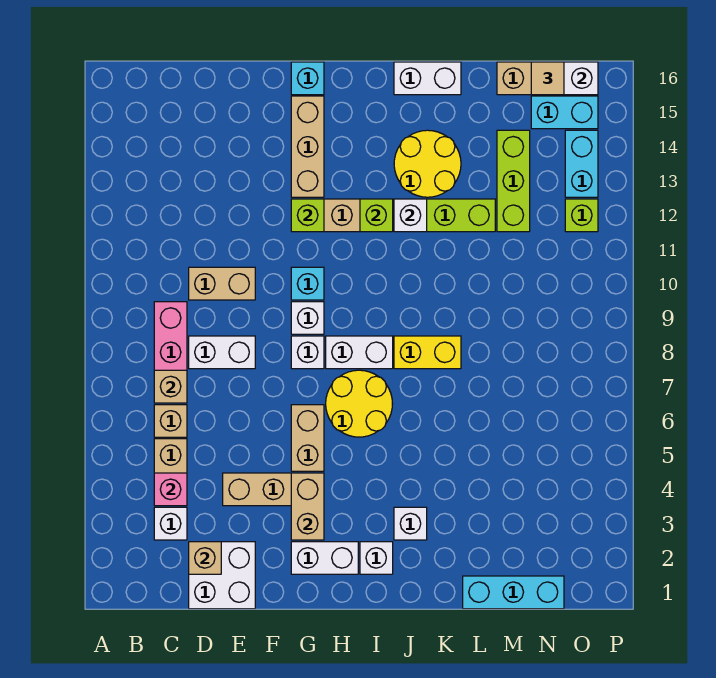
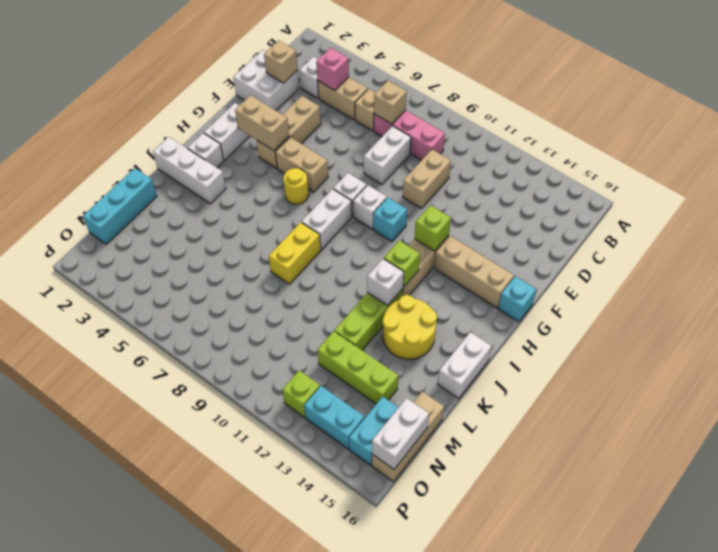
yellow 2x2 round brick [326,370,393,437] -> yellow 1x1 round brick [283,168,308,204]
white 1x1 brick [394,507,427,540] -> white 1x3 brick [153,137,226,204]
tan 1x1 tile [531,62,564,95] -> none

